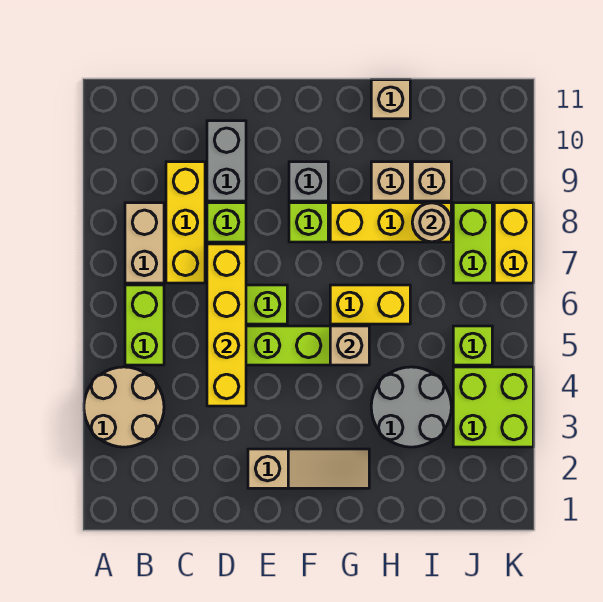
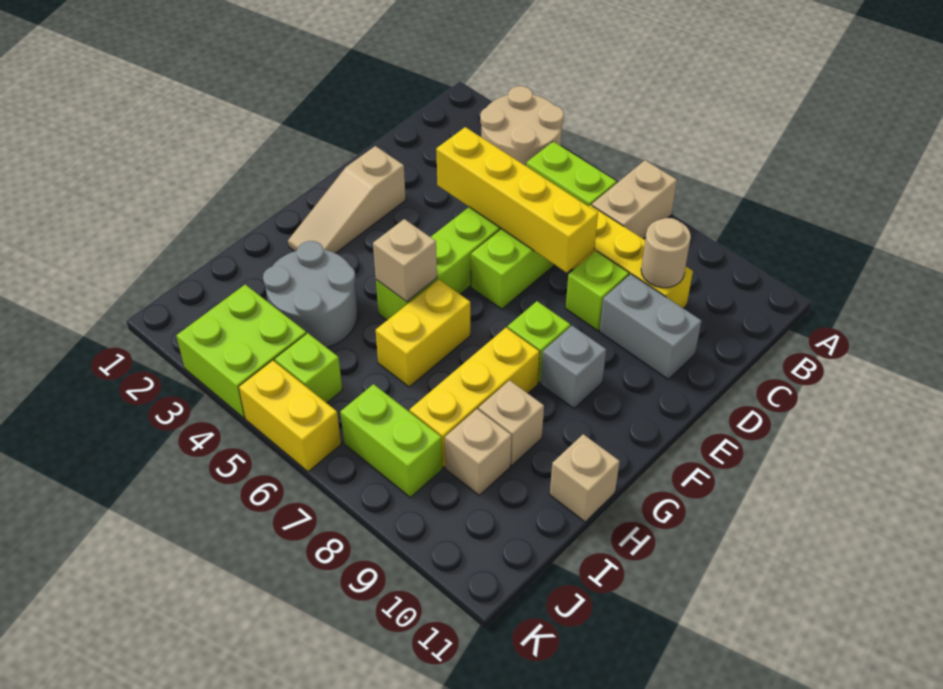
tan 1x2 brick [125,203,164,283] -> tan 1x2 brick turned to [592,160,677,239]
tan 1x1 round brick [412,203,451,242] -> tan 1x1 round brick moved to [641,218,691,288]
yellow 1x2 brick [494,203,533,283] -> yellow 1x2 brick moved to [239,360,341,472]

